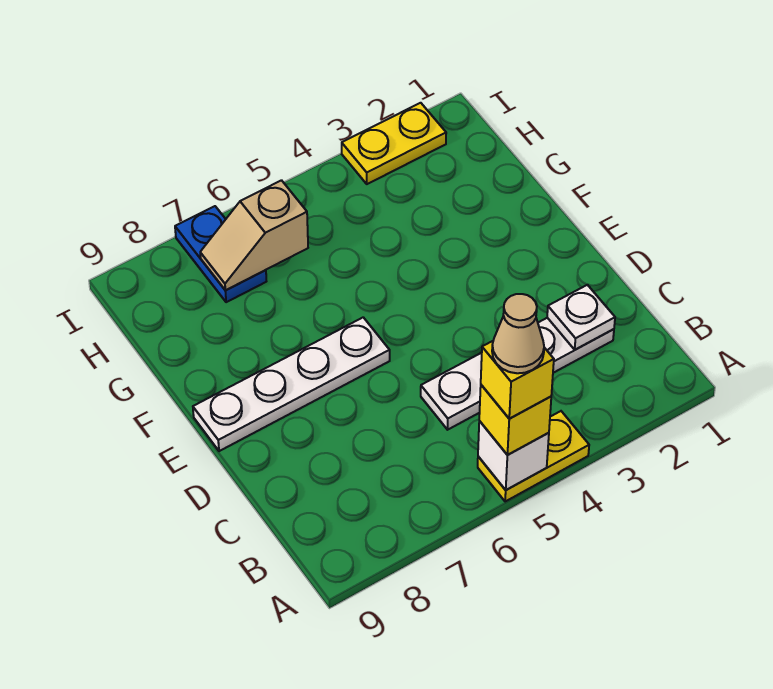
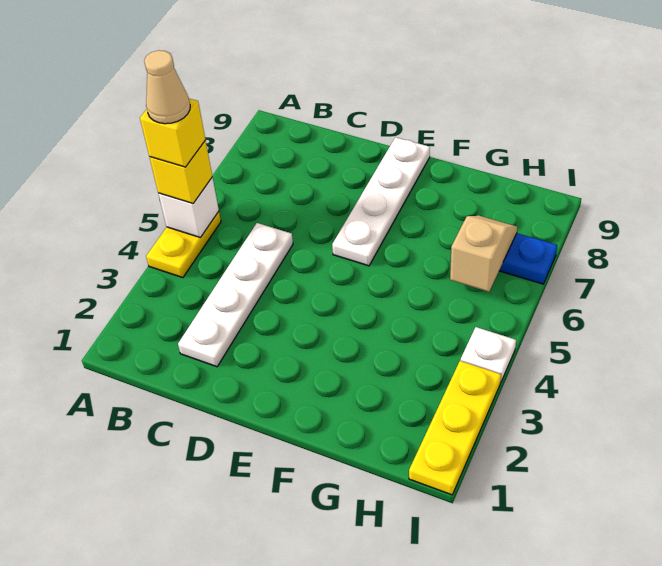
white 1x1 plate [547,285,615,350] -> white 1x1 plate moved to [460,327,516,383]
yellow 1x2 plate [342,103,446,184] -> yellow 1x3 plate [409,361,501,495]

